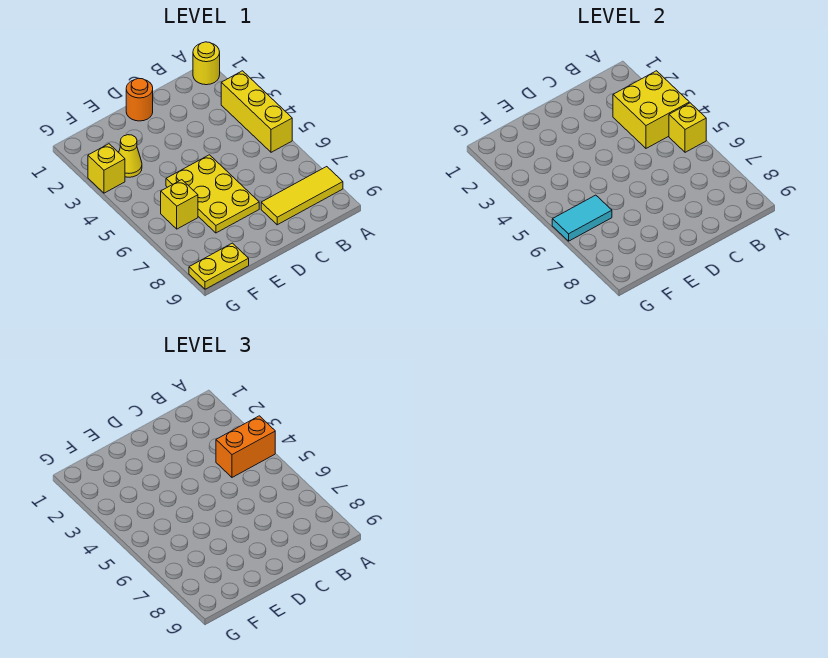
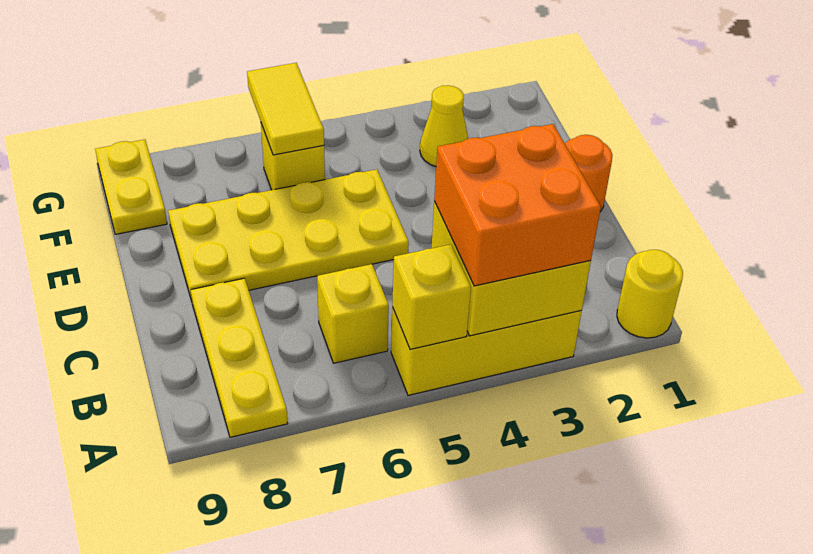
orange 1x2 brick [216,416,275,477] -> orange 2x2 brick [434,124,601,286]
yellow 1x3 tile [261,167,343,225] -> yellow 1x3 plate [191,278,288,437]
yellow 2x3 plate [166,155,259,233] -> yellow 2x4 plate [168,169,409,301]
cyan 1x2 tile [552,195,612,241] -> yellow 1x2 tile [247,63,324,155]
yellow 1x1 brick [88,144,125,193] -> yellow 1x1 brick moved to [317,264,389,363]

